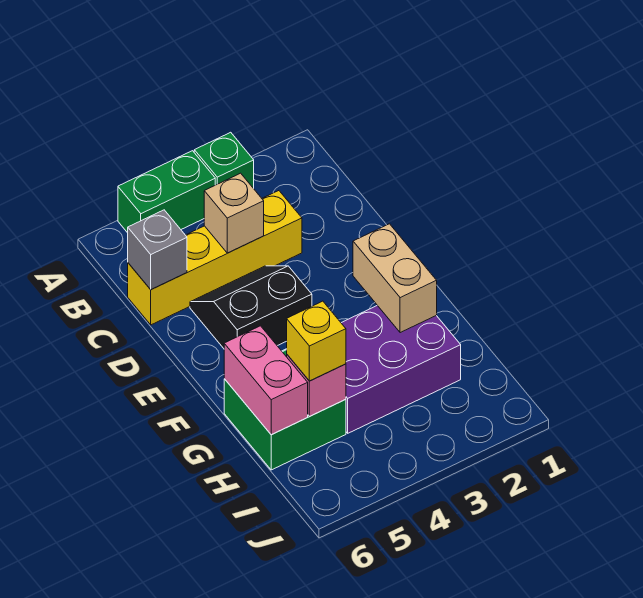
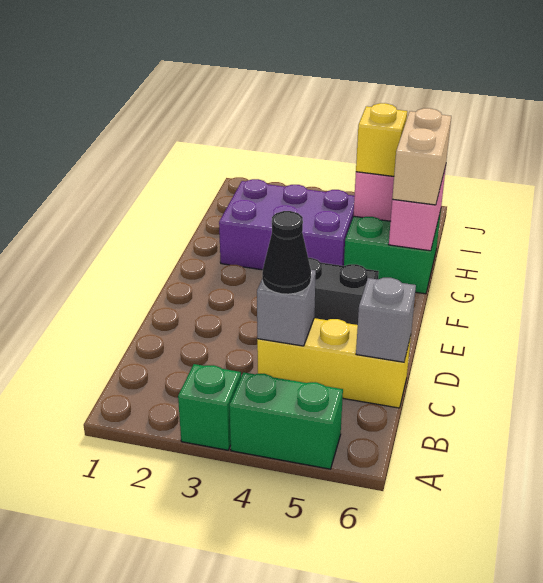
yellow 1x4 brick [128,191,302,325] -> yellow 1x3 brick [257,318,411,408]
tan 1x1 brick [204,173,264,253] -> grey 1x1 brick [257,270,316,346]
none -> black 1x1 cone [262,211,311,294]
tan 1x2 brick [353,224,437,333] -> tan 1x2 brick moved to [392,108,451,205]

